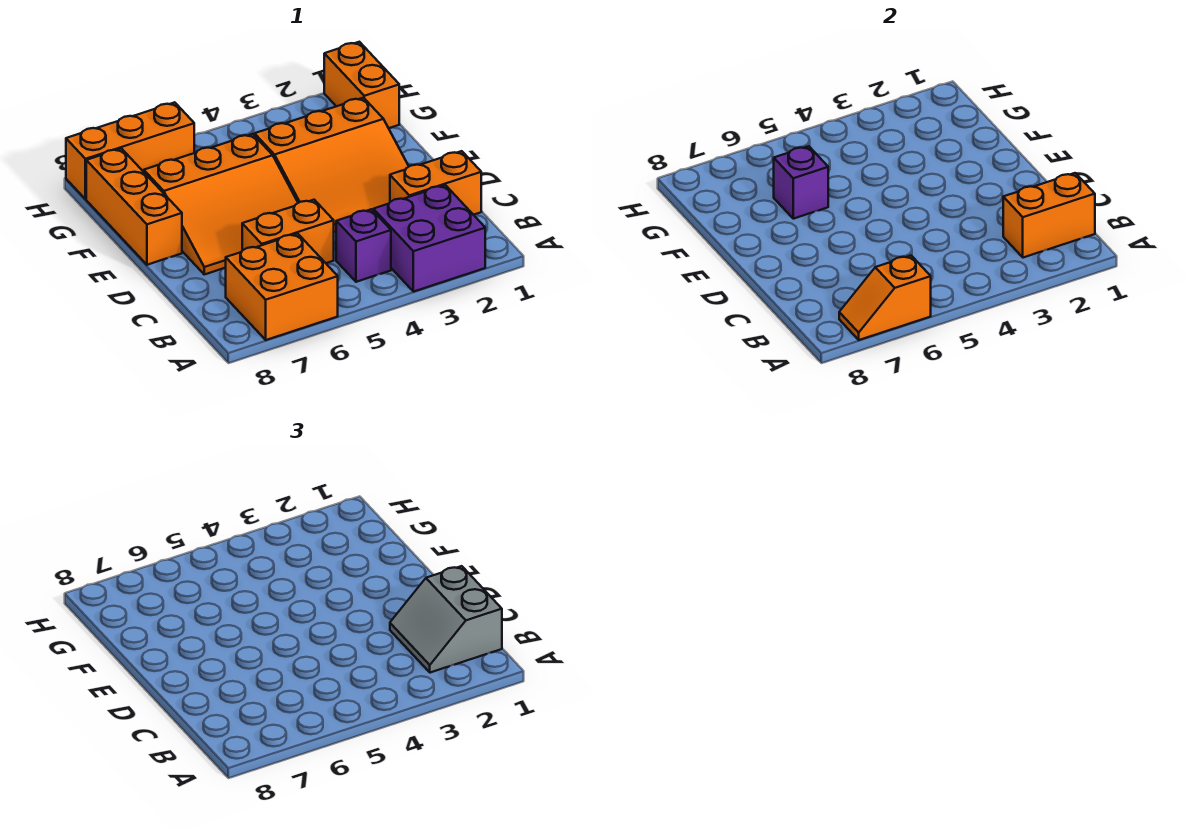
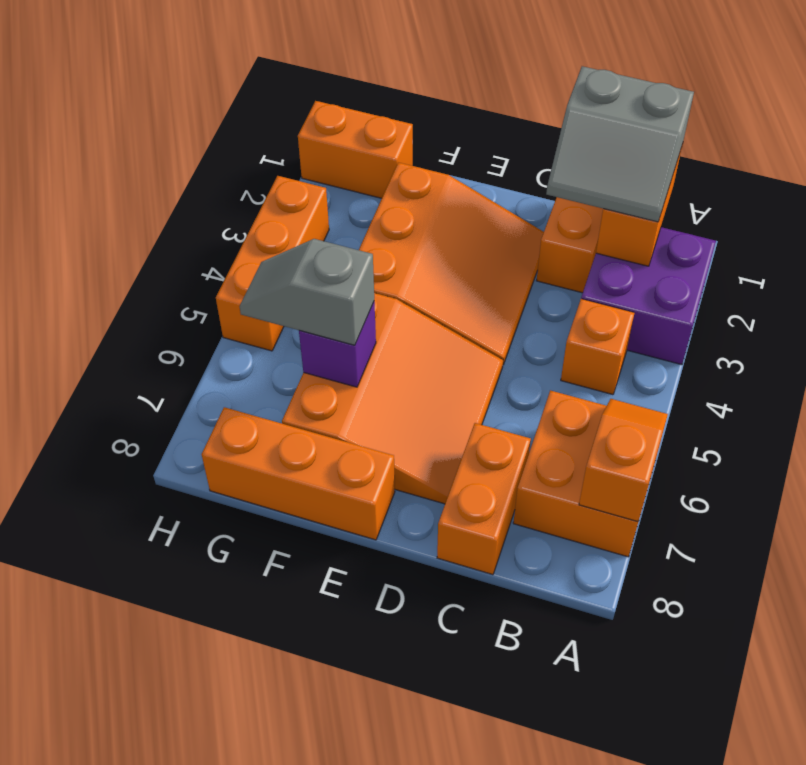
orange 1x2 slope [839,256,931,340] -> orange 1x2 slope turned to [579,399,668,522]
purple 1x1 brick [336,209,391,282] -> orange 1x1 brick [561,299,634,395]
orange 1x2 brick [242,200,334,263] -> orange 1x2 brick moved to [437,423,531,575]
none -> grey 1x2 slope [240,239,374,345]
orange 1x3 brick [66,102,194,199] -> orange 1x3 brick moved to [216,176,329,351]

